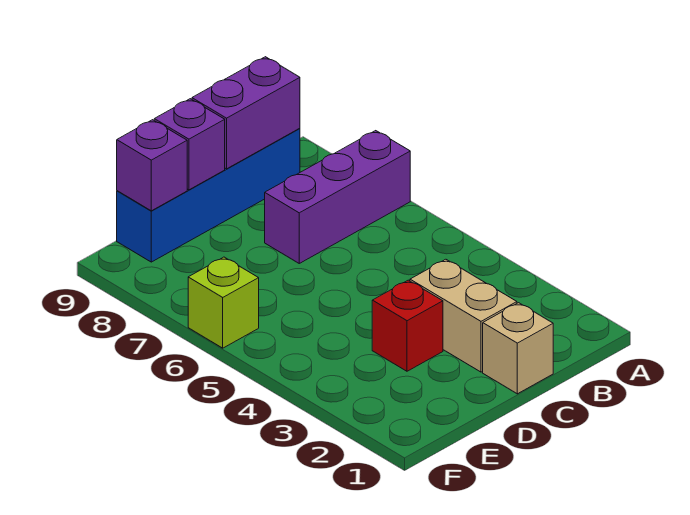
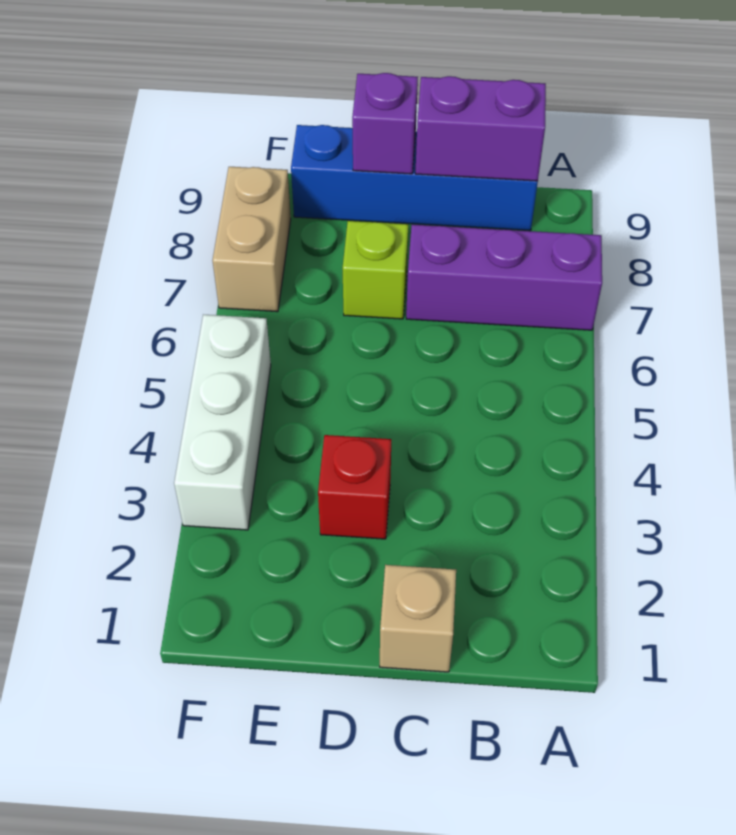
tan 1x2 brick [410,259,517,372] -> tan 1x2 brick moved to [212,167,291,312]
purple 1x1 brick [117,120,187,211] -> none
none -> white 1x3 brick [174,315,271,530]
lime 1x1 brick [188,257,259,348] -> lime 1x1 brick moved to [342,221,408,319]

